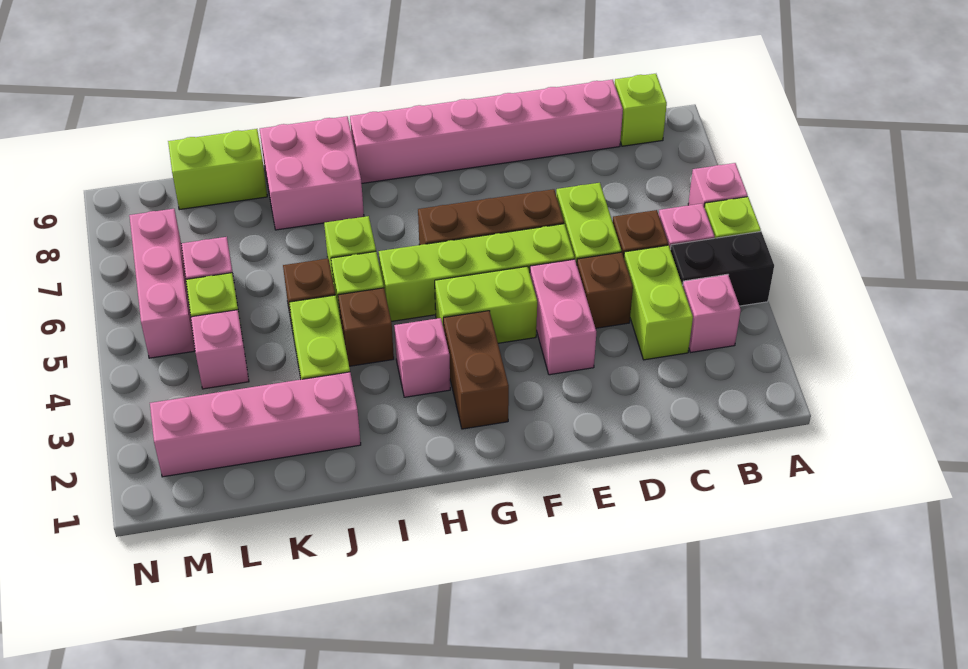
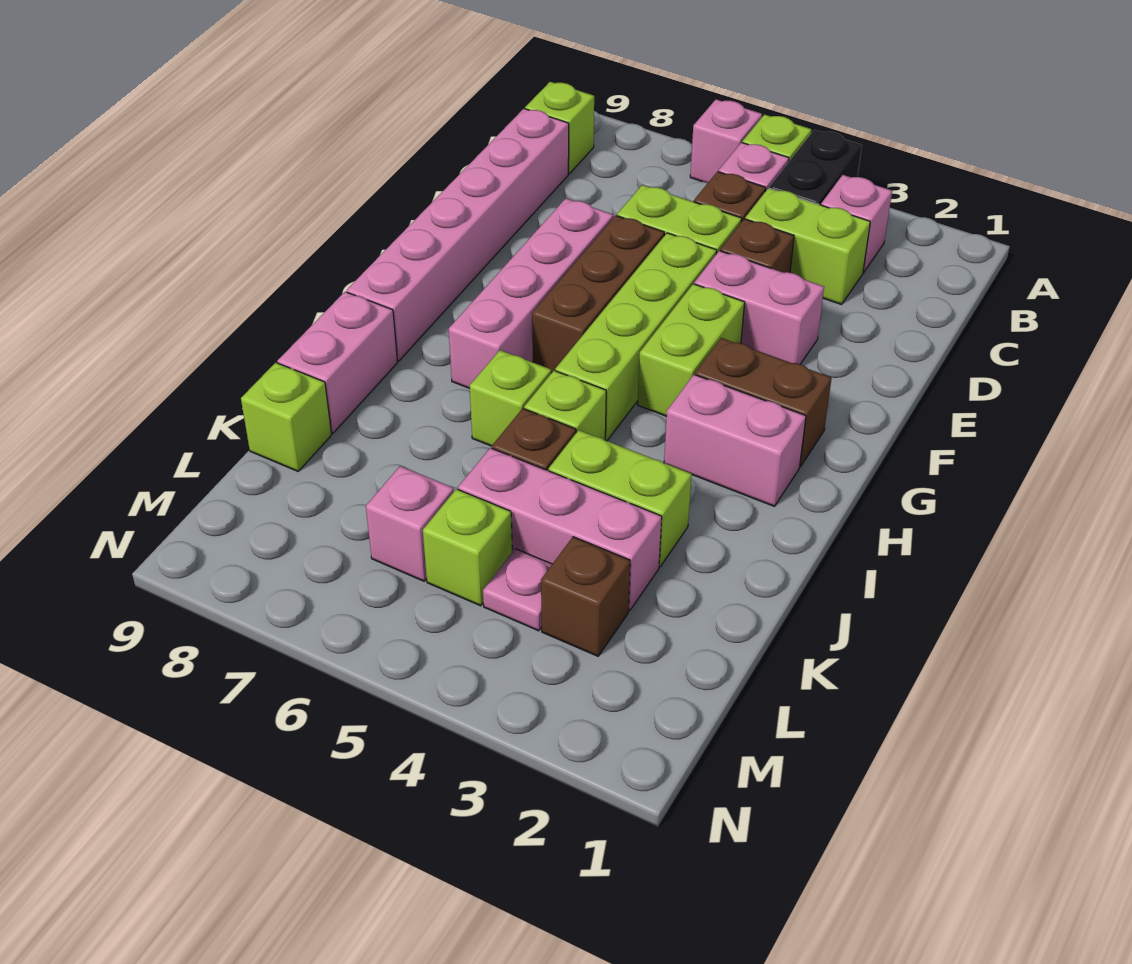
pink 1x1 brick [394,318,450,397] -> pink 1x2 brick [664,375,806,506]
brown 1x1 brick [338,288,394,366] -> brown 1x1 brick moved to [541,537,630,656]
pink 2x2 brick [260,116,364,230] -> pink 1x2 brick [278,292,398,433]
pink 1x4 brick [150,372,361,477] -> pink 1x4 brick moved to [449,198,613,388]
lime 1x2 brick [168,129,267,210] -> lime 1x1 brick [241,363,332,471]
pink 1x1 brick [191,310,249,389] -> pink 1x1 plate [483,549,552,631]
pink 1x3 brick [129,209,195,358] -> pink 1x3 brick moved to [458,448,662,611]

